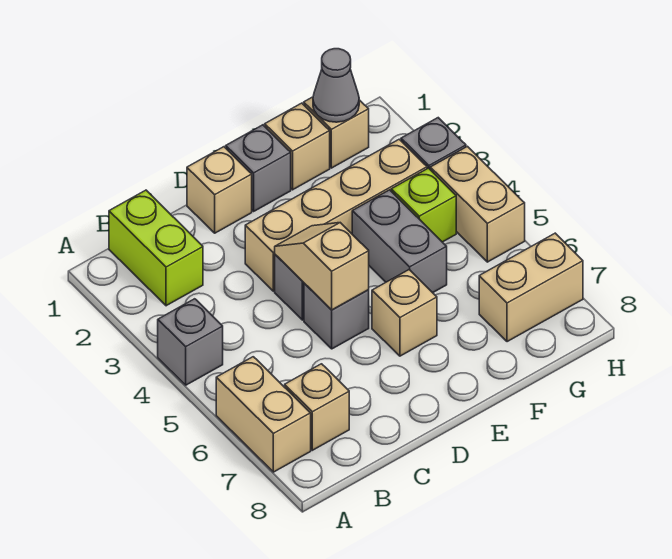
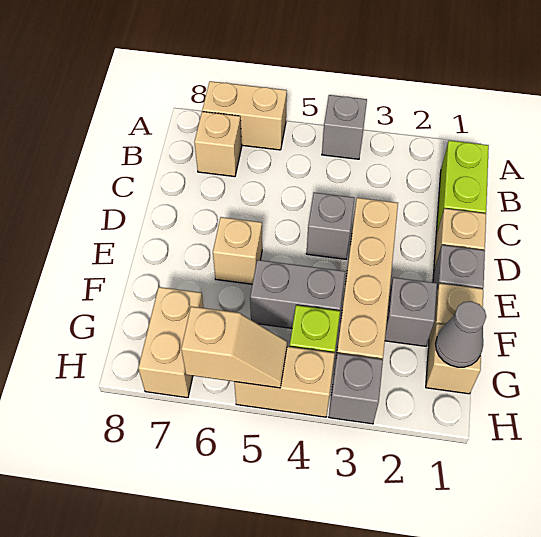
lime 1x2 brick [109,190,203,306] -> lime 1x2 brick turned to [436,141,489,235]
tan 1x2 slope [275,223,369,310] -> tan 1x2 slope moved to [181,306,287,388]
grey 1x1 brick [304,283,369,349] -> grey 1x1 brick moved to [385,277,437,346]

